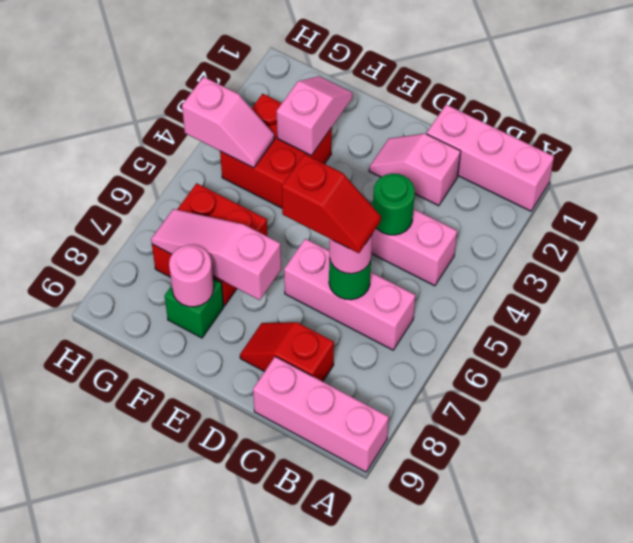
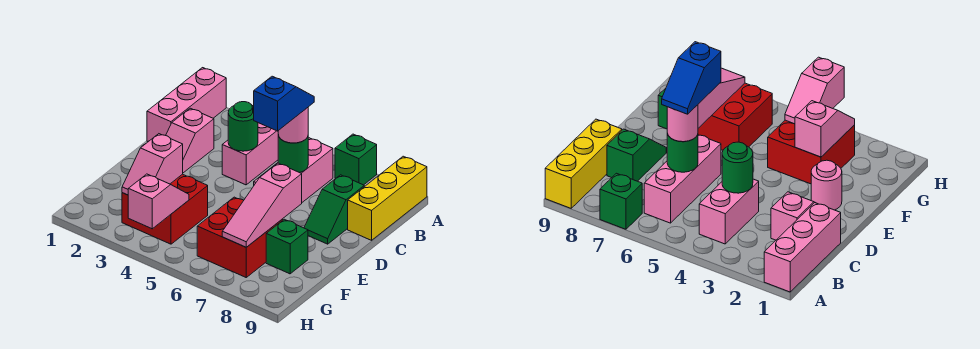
none -> green 1x1 brick [335,134,377,185]
pink 1x3 brick [253,357,389,472] -> yellow 1x3 brick [348,156,427,240]
red 1x2 slope [282,154,381,253] -> blue 1x2 slope [254,76,314,131]
red 1x2 slope [240,322,334,381] -> green 1x2 slope [304,175,364,244]
pink 1x2 slope [277,76,353,155] -> pink 1x2 slope turned to [122,134,183,195]
pink 1x1 round brick [169,245,214,307] -> pink 1x1 round brick moved to [811,160,842,210]

